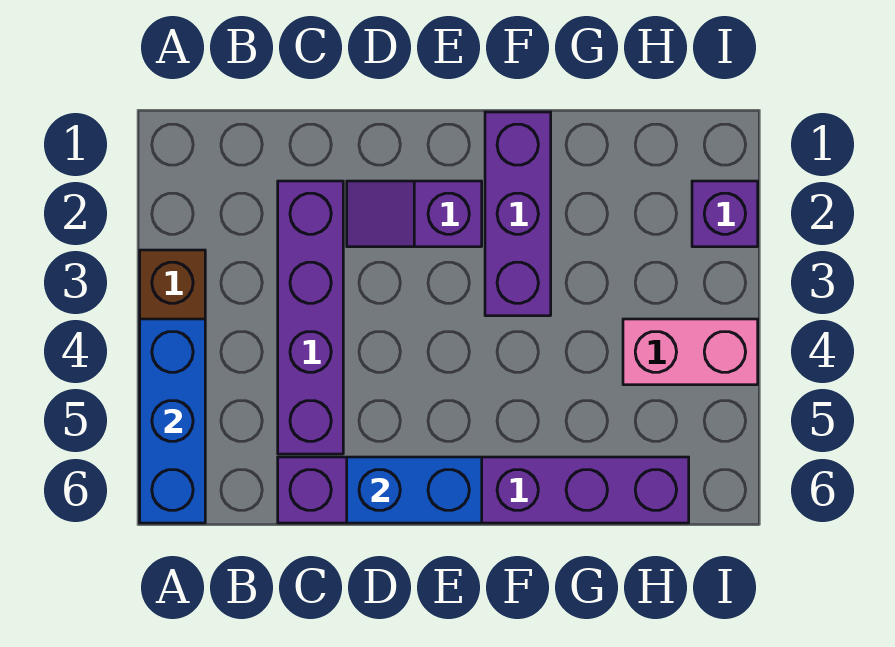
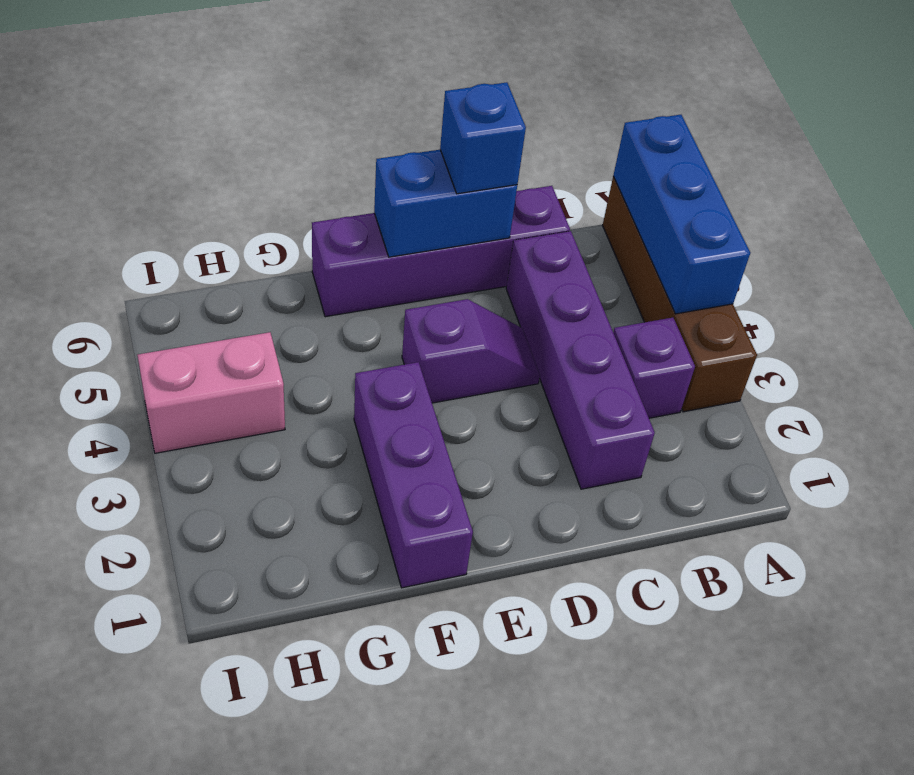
purple 1x6 brick [278,457,689,523] -> purple 1x4 brick [312,186,570,317]
purple 1x2 slope [347,181,482,247] -> purple 1x2 slope moved to [402,299,540,403]
none -> blue 1x1 brick [440,82,526,194]
purple 1x1 brick [692,181,758,247] -> purple 1x1 brick moved to [613,318,695,418]

